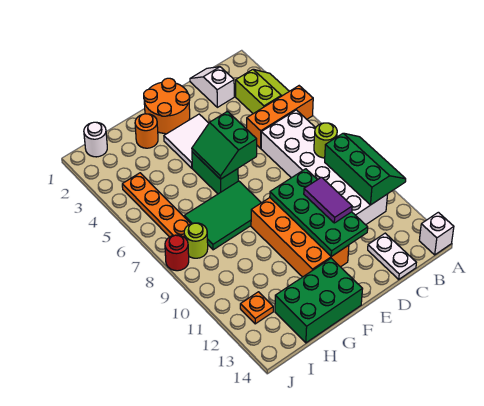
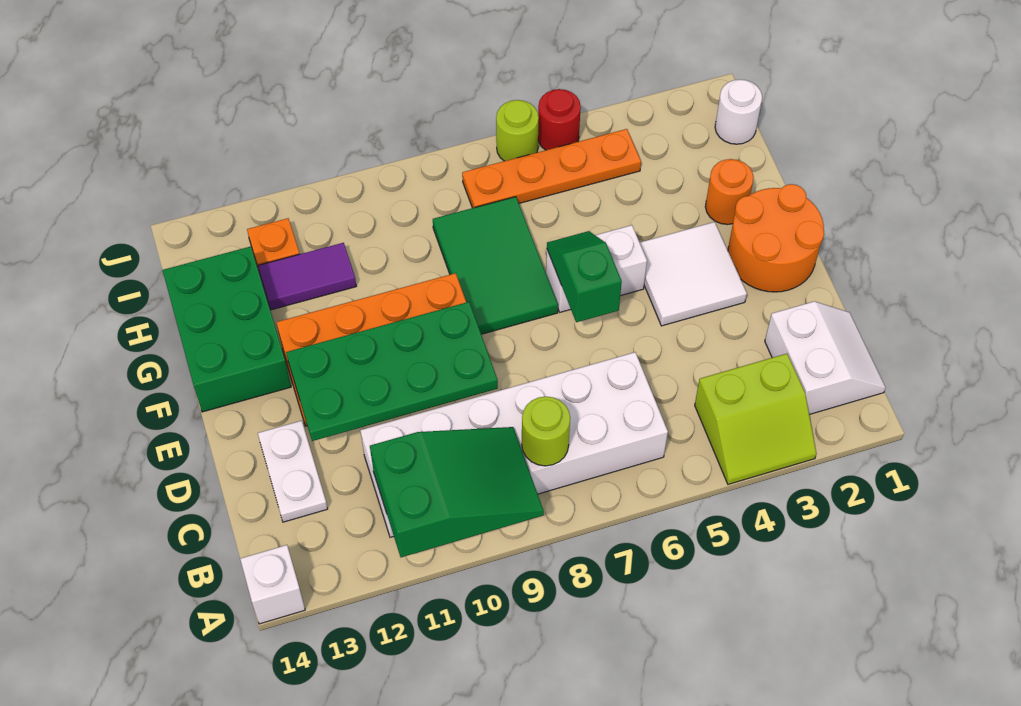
orange 1x3 brick [247,86,313,148] -> none
green 2x3 slope [325,133,406,205] -> green 2x3 slope turned to [370,427,544,557]
white 1x2 slope [190,67,234,107] -> white 2x2 slope [765,301,885,415]
white 1x2 plate [368,233,416,279] -> white 1x2 plate turned to [258,421,328,522]
purple 1x2 tile [304,177,352,223] -> purple 1x2 tile moved to [258,243,356,310]
green 2x2 slope [192,111,257,179] -> green 1x2 slope [547,231,622,322]
green 1x2 brick [192,152,238,194] -> white 1x2 brick [546,225,647,312]
lime 1x1 round brick [184,223,208,258] -> lime 1x1 round brick moved to [496,100,539,161]
red 1x1 round brick [165,235,189,271] -> red 1x1 round brick moved to [538,89,581,150]

